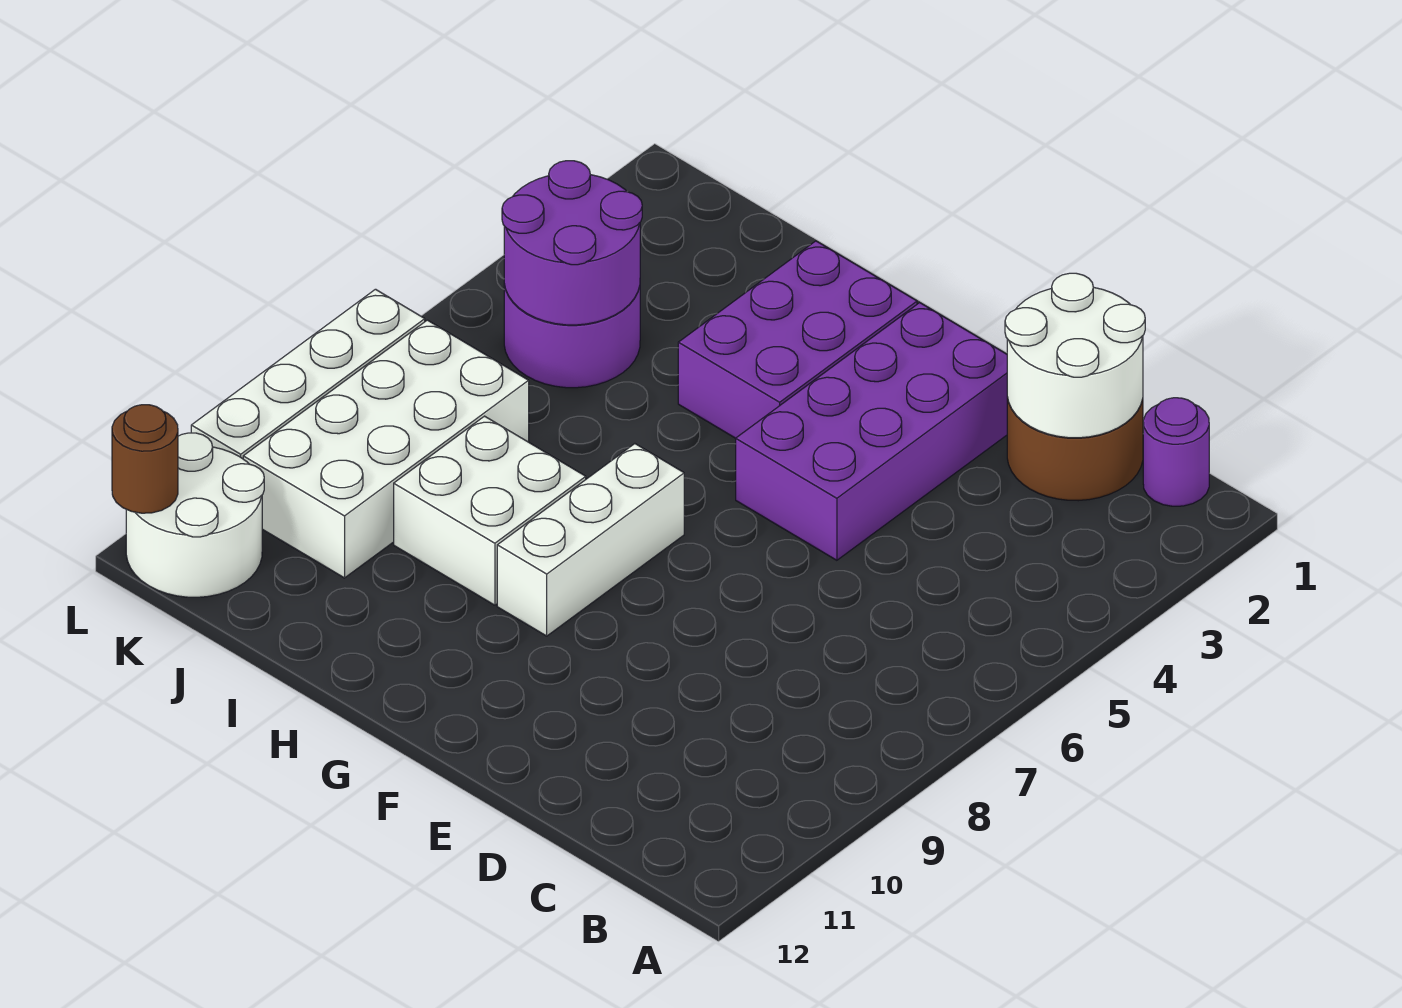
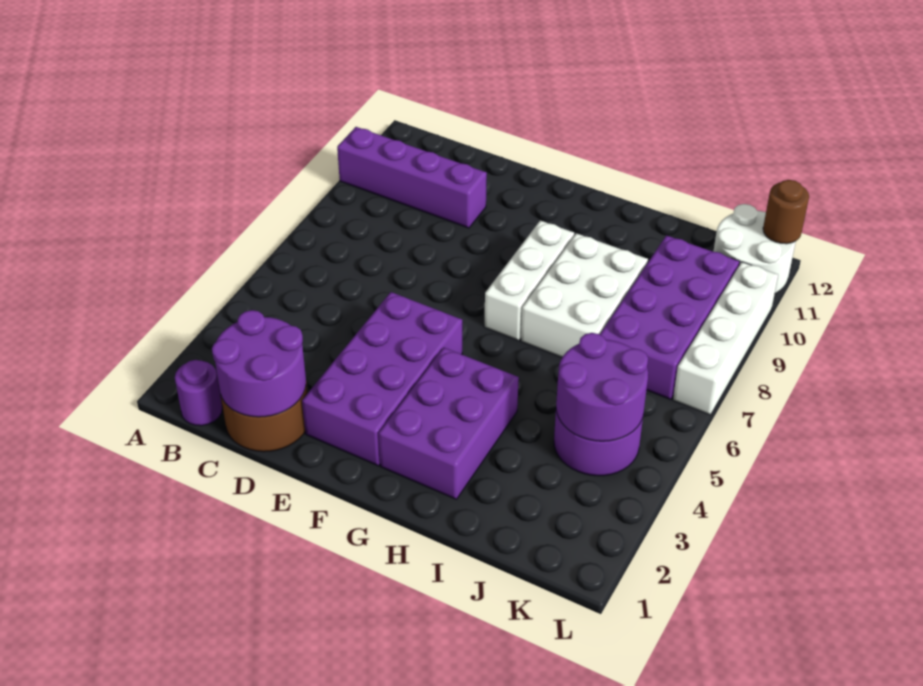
none -> purple 1x4 brick [337,127,487,228]
white 2x2 round brick [1005,273,1145,438] -> purple 2x2 round brick [212,310,306,417]
white 2x2 brick [394,416,586,605] -> white 2x3 brick [521,233,648,357]
white 2x4 brick [243,320,529,578] -> purple 2x4 brick [600,235,740,399]

